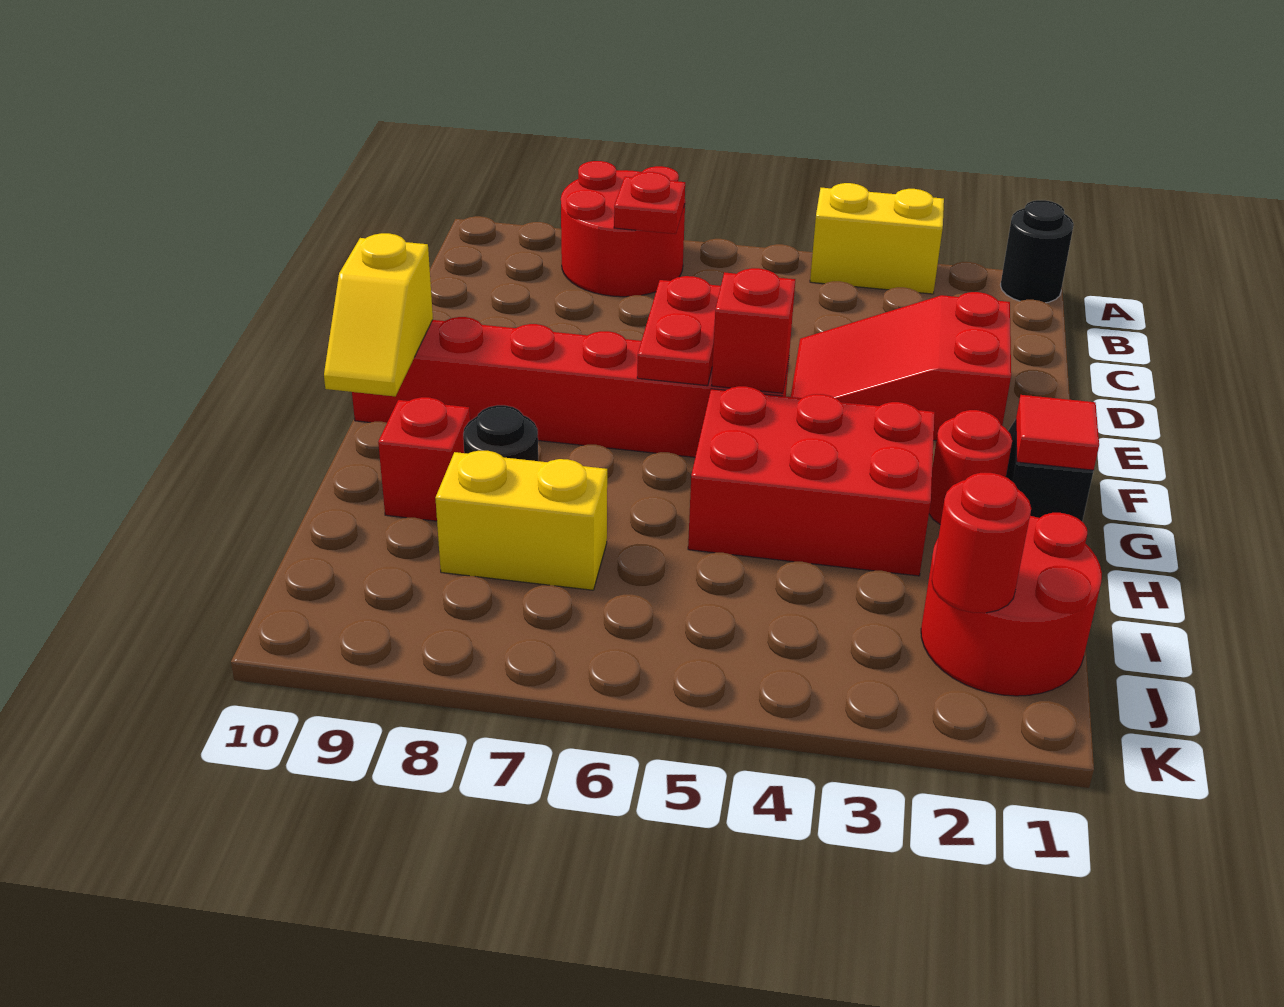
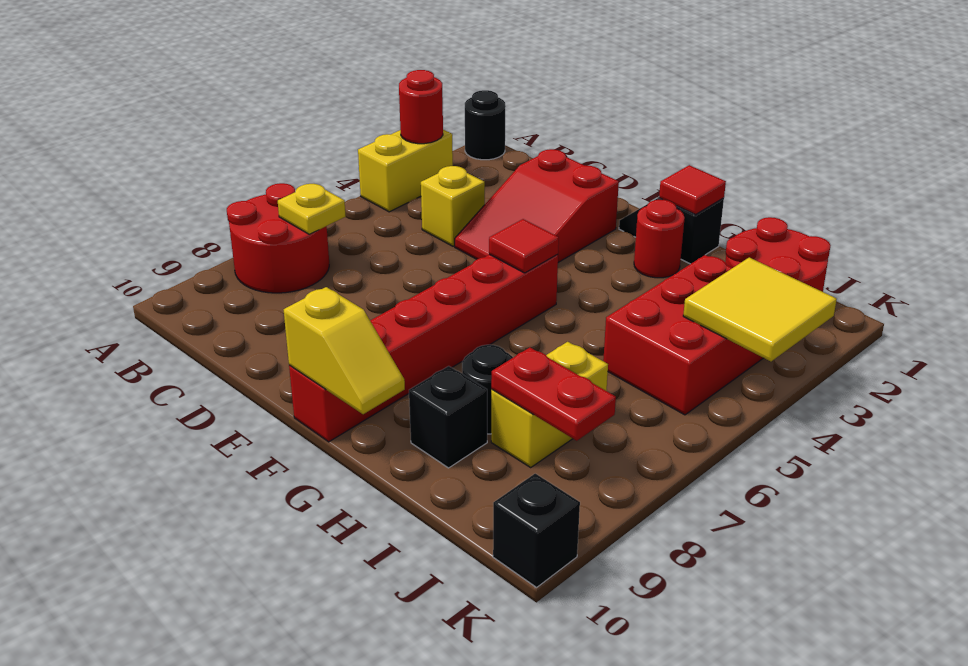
red 1x1 plate [614,172,685,234] -> yellow 1x1 plate [278,184,346,234]
none -> yellow 1x1 brick [421,166,485,246]
red 1x2 plate [637,276,721,386] -> red 1x2 plate moved to [491,347,616,441]
red 1x1 brick [711,268,795,393] -> red 1x1 tile [489,219,559,273]
red 2x3 brick [688,386,935,576] -> red 2x3 brick moved to [603,255,763,415]
red 1x1 brick [378,397,470,521] -> black 1x1 brick [409,366,487,468]
red 1x1 round brick [932,473,1031,613] -> red 1x1 round brick moved to [399,70,443,144]
none -> yellow 2x2 tile [683,257,837,361]
none -> black 1x1 brick [493,474,580,587]

